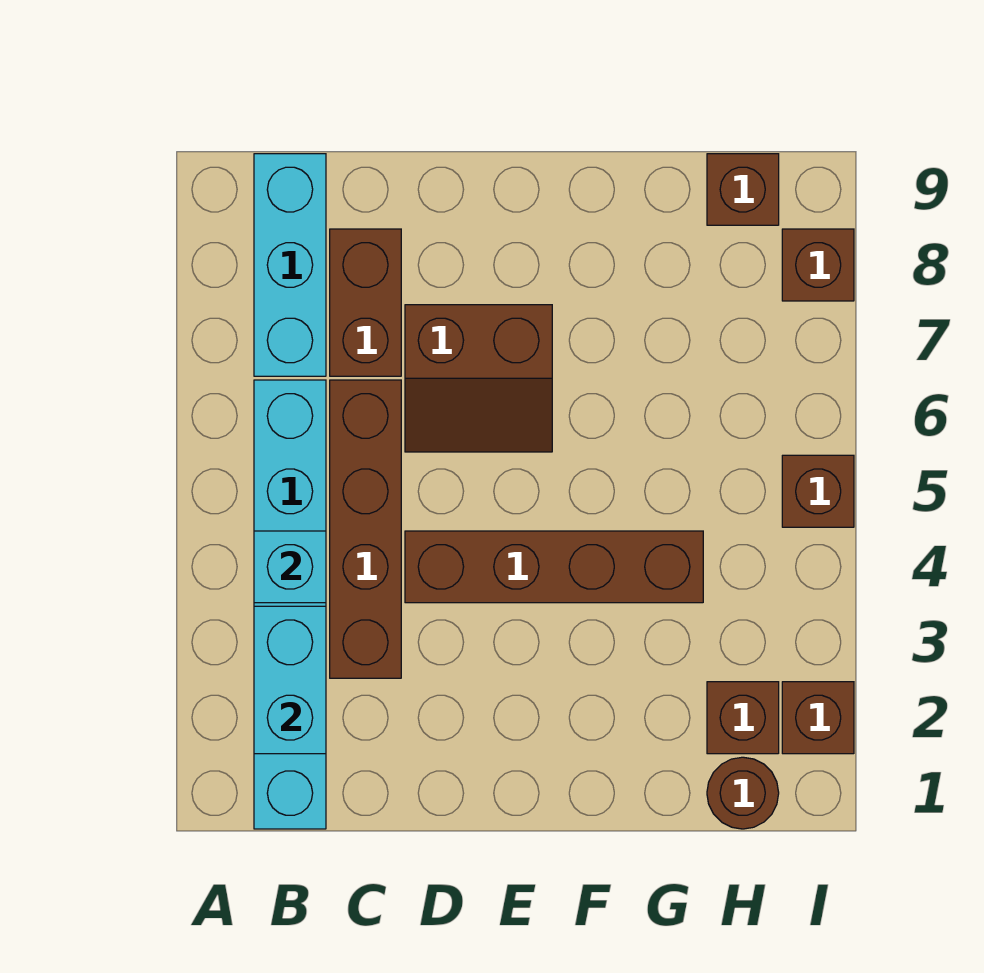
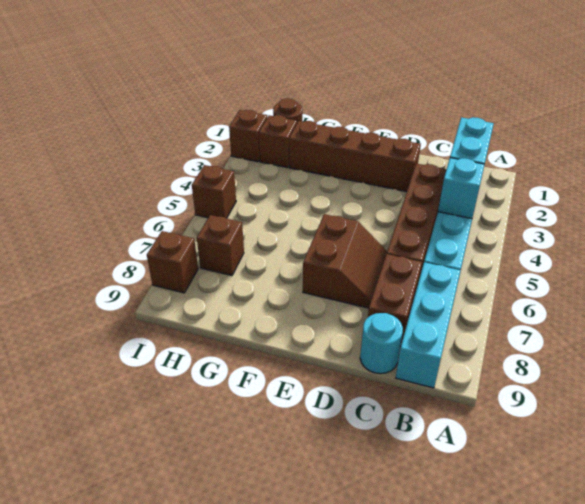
none -> cyan 1x1 round brick [360,313,403,374]
brown 1x4 brick [405,531,703,603] -> brown 1x4 brick moved to [289,121,421,192]
brown 2x2 slope [405,305,552,452] -> brown 2x2 slope turned to [303,214,387,308]
brown 1x1 brick [707,154,779,225] -> brown 1x1 brick moved to [197,215,244,276]

